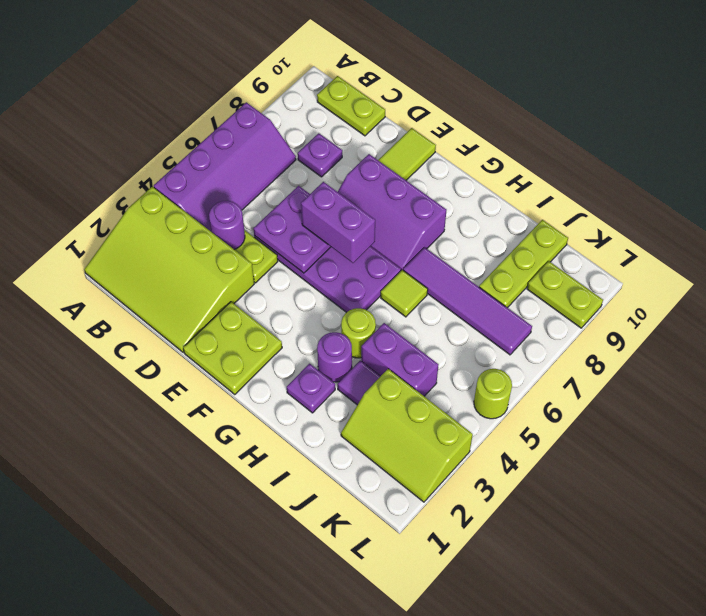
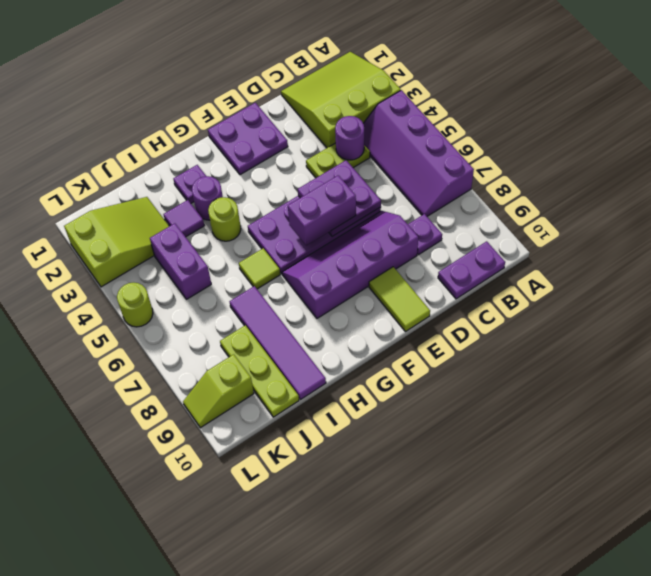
lime 3x4 slope [84,187,254,352] -> lime 3x3 slope [281,52,401,148]
lime 1x2 plate [317,76,385,136] -> purple 1x2 plate [438,241,505,299]
lime 2x2 plate [183,302,282,395] -> purple 2x2 plate [208,103,288,175]
purple 2x3 slope [338,154,446,270] -> purple 2x4 slope [282,211,418,318]
purple 1x4 tile [403,248,532,355] -> purple 1x4 tile turned to [229,286,326,400]
purple 1x2 brick [361,323,438,396] -> purple 1x2 brick turned to [150,223,211,299]
lime 2x3 slope [341,369,473,502] -> lime 2x3 slope turned to [64,197,169,287]
lime 1x2 plate [527,261,603,328] -> lime 1x2 slope [183,354,254,428]

